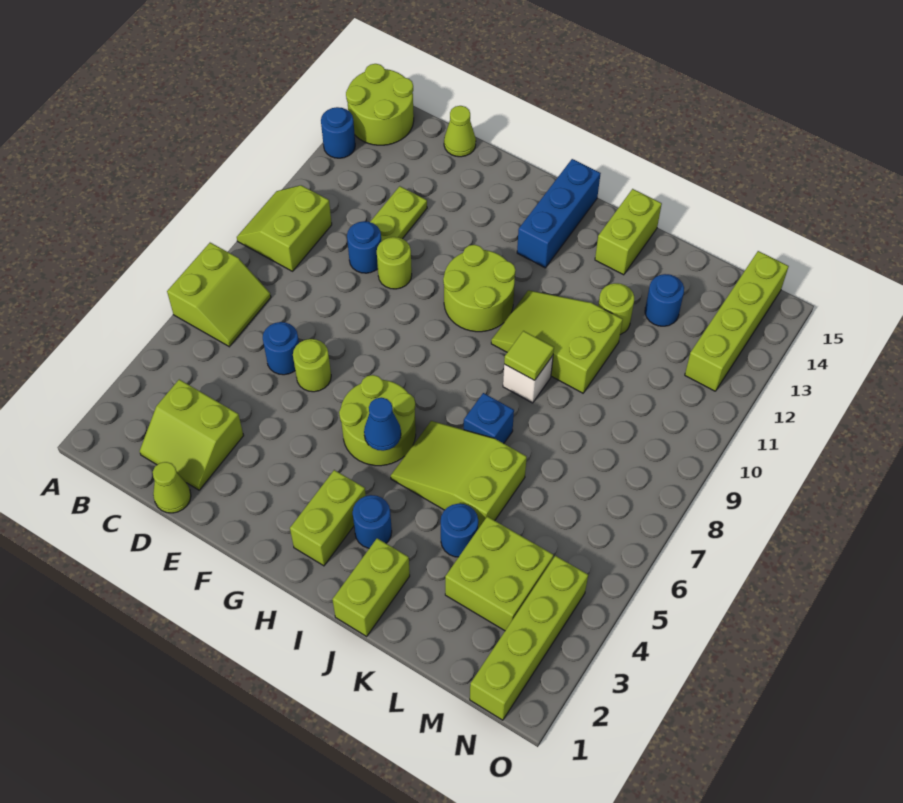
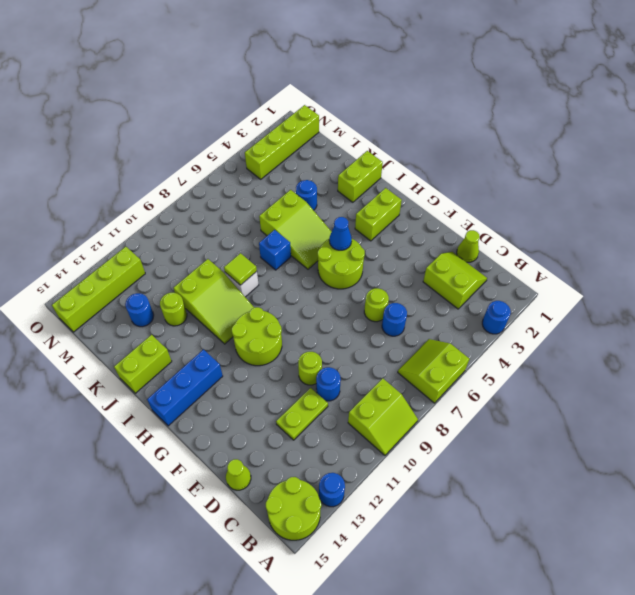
blue 1x1 round brick [353,495,392,548] -> blue 1x1 round brick moved to [482,301,511,334]
lime 2x2 brick [445,517,554,631] -> none

